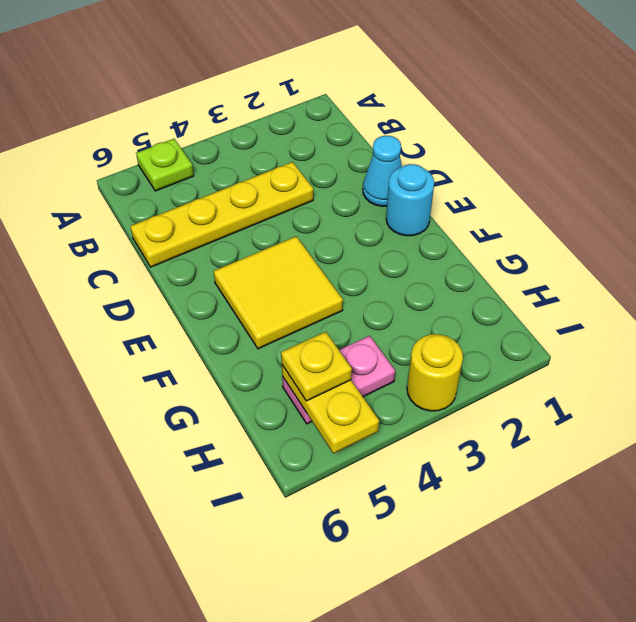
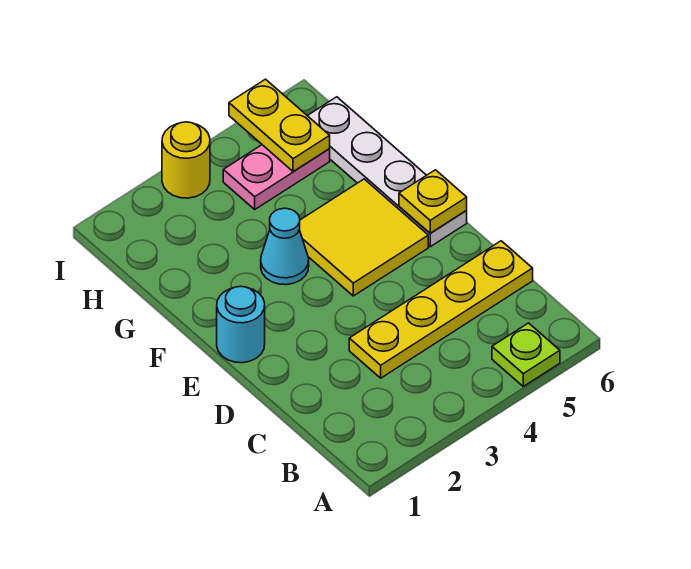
cyan 1x1 cone [363,136,402,206] -> cyan 1x1 cone moved to [261,208,309,285]
none -> white 1x4 plate [308,97,467,247]
yellow 1x1 plate [281,332,352,401] -> yellow 1x1 plate moved to [399,170,467,233]

